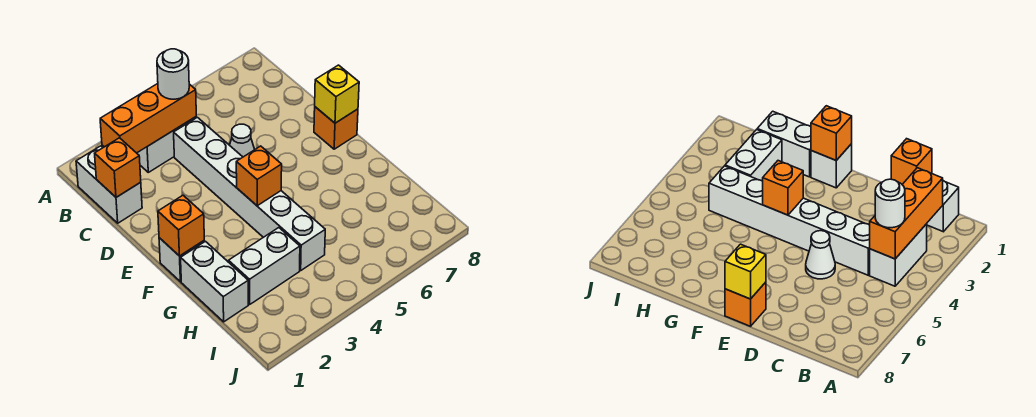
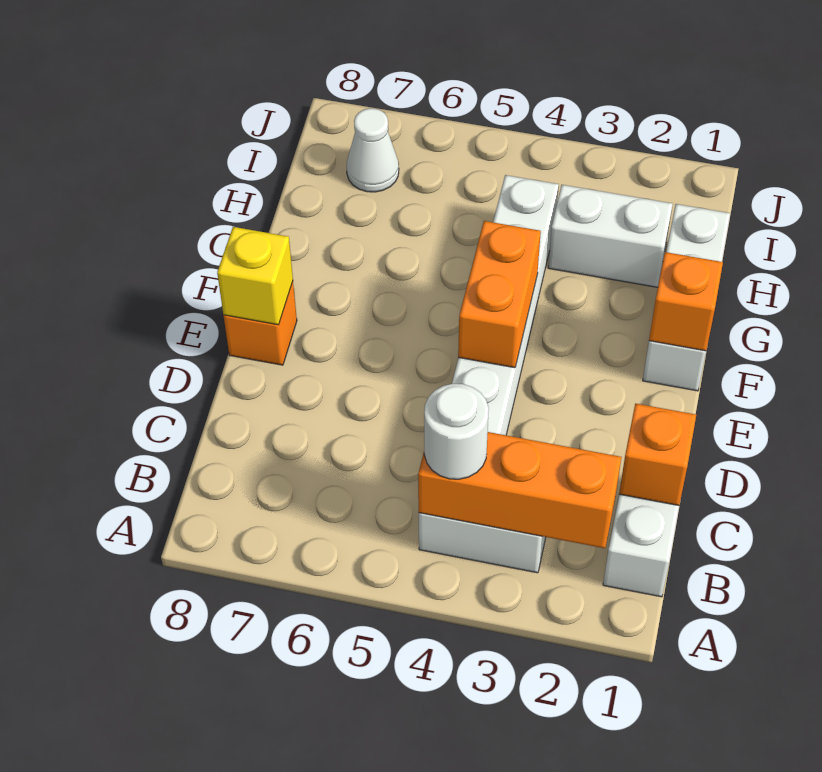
white 1x1 cone [230,124,255,157] -> white 1x1 cone moved to [347,108,399,192]
orange 1x1 brick [236,146,282,206] -> orange 1x2 brick [458,221,541,368]

